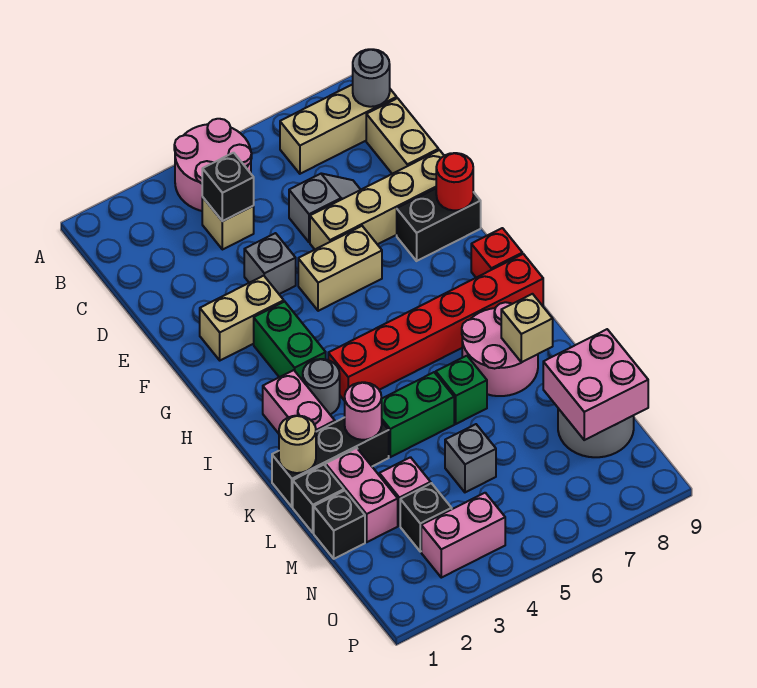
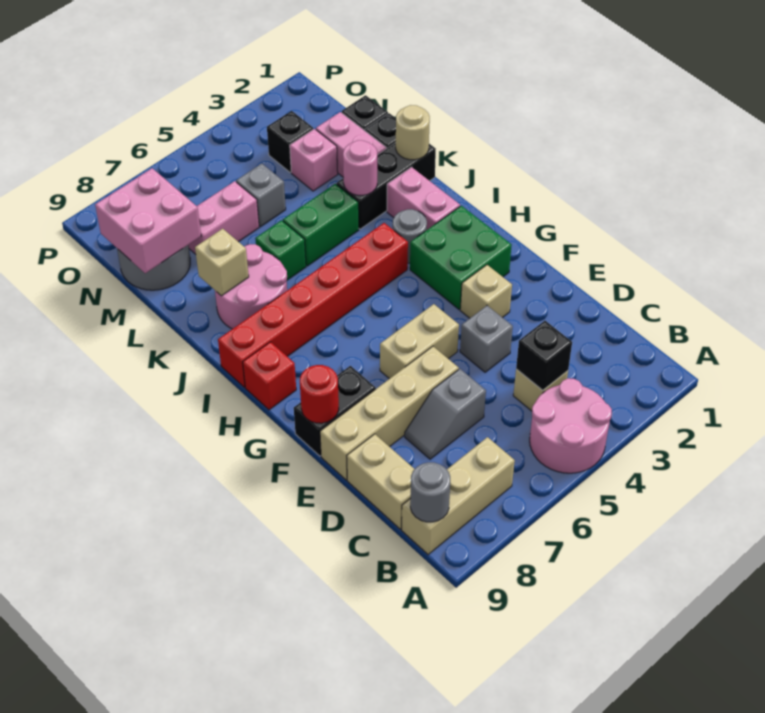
tan 1x2 brick [200,276,284,360] -> tan 1x1 brick [460,265,512,318]
green 1x2 brick [254,302,326,380] -> green 2x2 brick [410,206,512,310]
pink 1x2 brick [421,493,505,578] -> pink 1x2 brick moved to [189,181,259,254]

